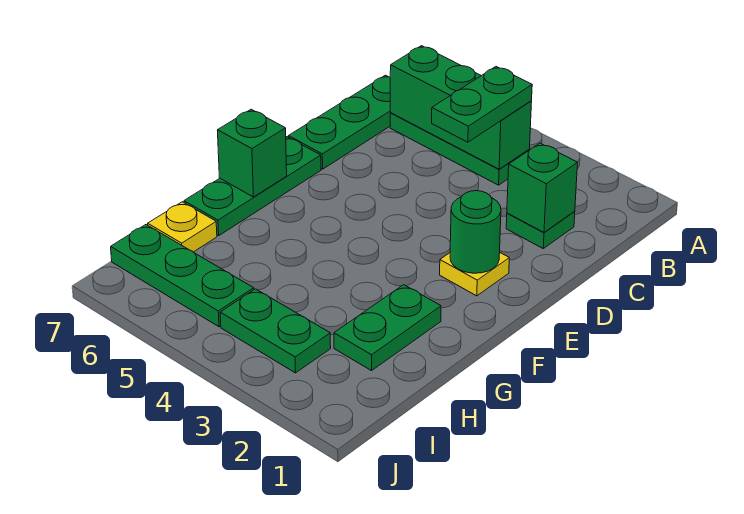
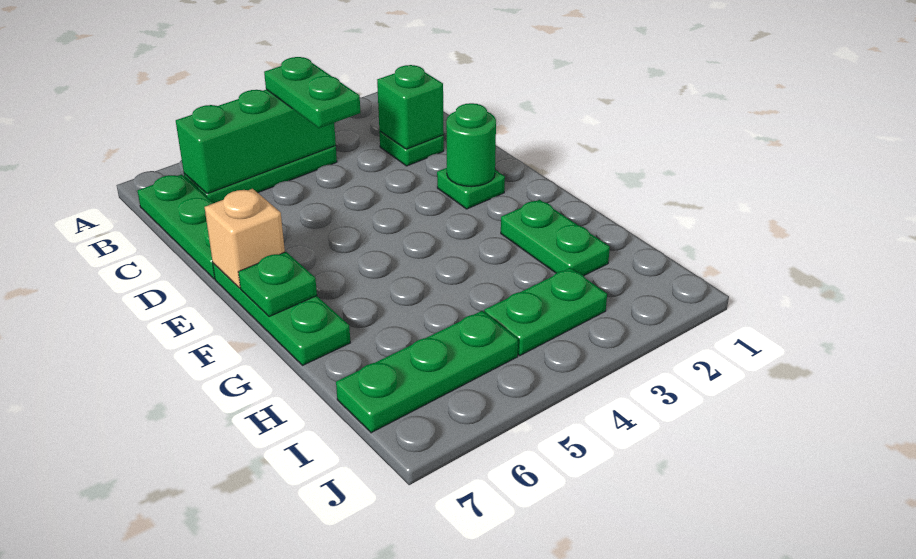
yellow 1x1 plate [440,253,509,296] -> green 1x1 plate [437,168,505,209]
none -> tan 1x1 brick [205,189,285,288]
green 1x1 brick [218,109,287,197] -> green 1x1 plate [238,252,317,317]
yellow 1x1 plate [148,202,217,252] -> none

